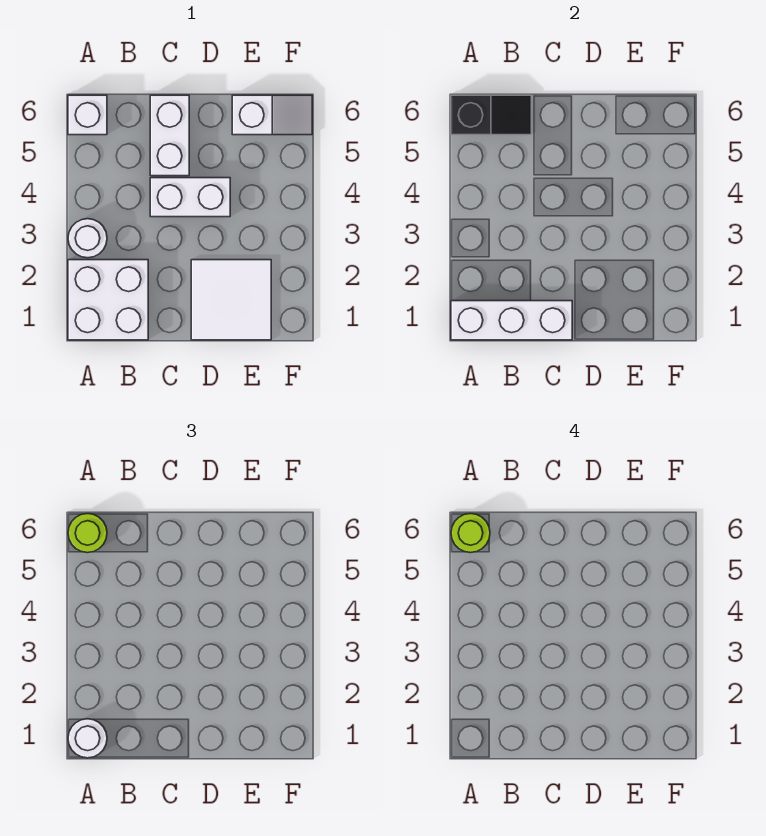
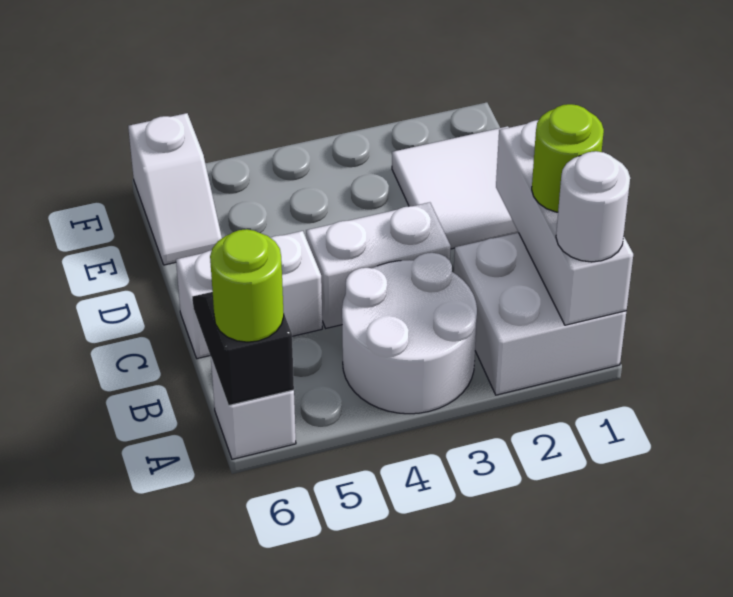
white 1x1 round brick [68,219,107,258] -> white 2x2 round brick [342,253,477,414]
lime 1x1 round brick [451,514,490,553] -> lime 1x1 round brick moved to [532,104,604,212]
white 1x2 brick [150,178,230,217] -> white 1x2 brick turned to [306,202,451,328]
white 1x2 slope [232,95,312,135] -> white 1x2 slope turned to [128,113,222,265]

